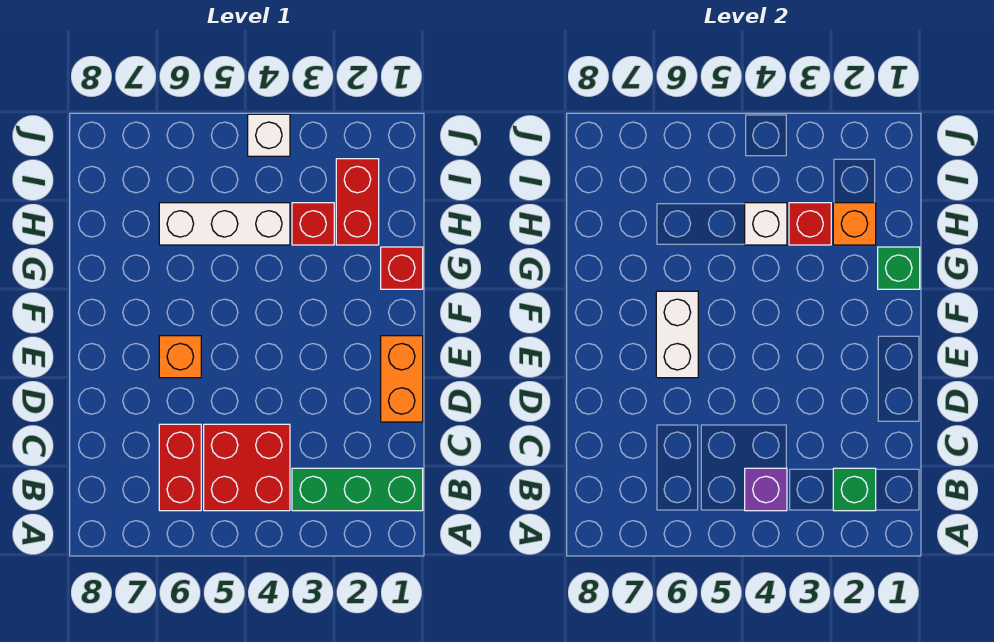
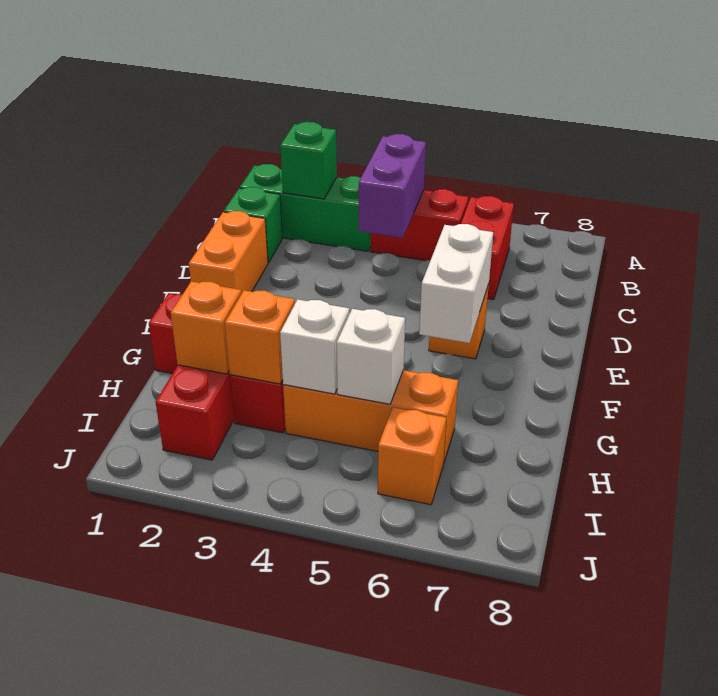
red 2x2 brick [204,424,290,511] -> red 1x2 brick [371,189,468,261]
purple 1x1 brick [745,468,787,511] -> purple 1x2 brick [359,134,426,238]
green 1x1 brick [878,247,920,289] -> green 1x1 brick moved to [224,187,282,263]
red 1x1 brick [789,203,831,245] -> orange 1x1 brick [225,290,295,384]
white 1x3 brick [159,203,290,245] -> orange 1x3 brick [283,370,458,464]
none -> orange 1x1 brick [378,408,446,505]
white 1x1 brick [248,114,290,156] -> white 1x1 brick moved to [337,309,405,404]

